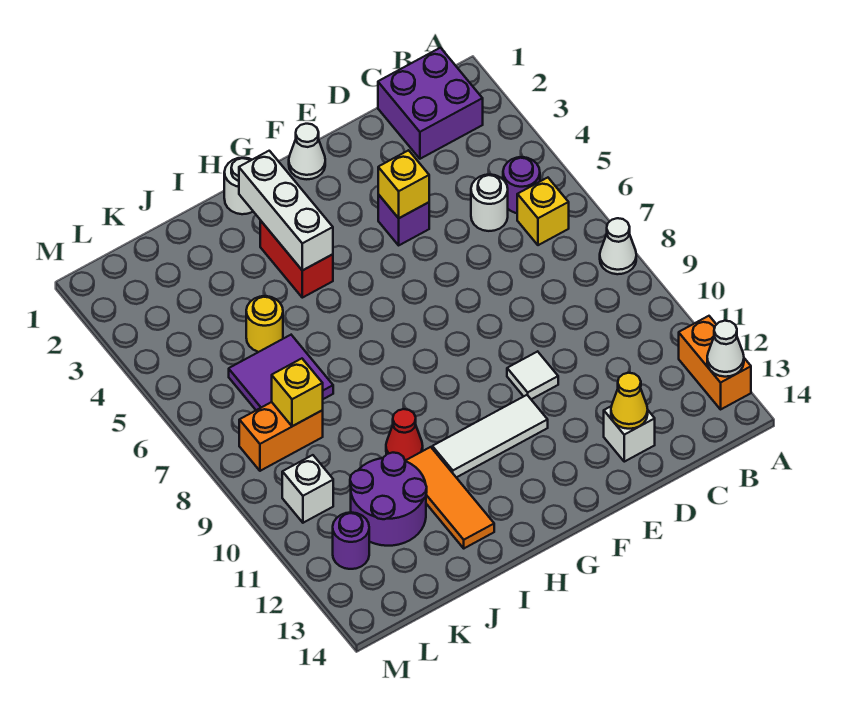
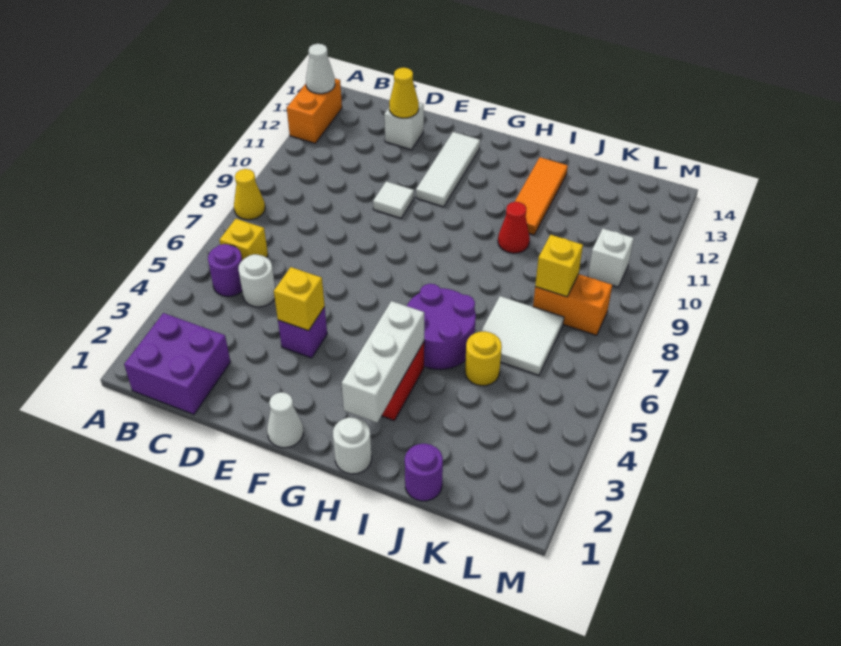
white 1x1 cone [600,218,636,274] -> yellow 1x1 cone [234,169,265,220]
white 1x3 tile [432,395,548,478] -> white 1x3 tile turned to [416,132,480,207]
purple 2x2 tile [229,335,333,410] -> white 2x2 tile [481,296,564,375]
purple 2x2 round brick [350,453,427,546] -> purple 2x2 round brick moved to [407,284,476,369]
purple 1x1 round brick [333,512,369,569] -> purple 1x1 round brick moved to [405,444,443,501]

